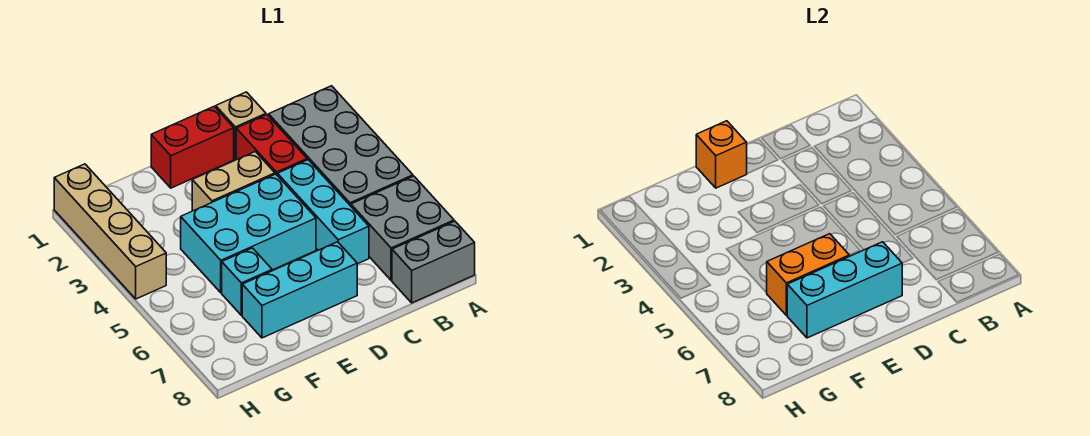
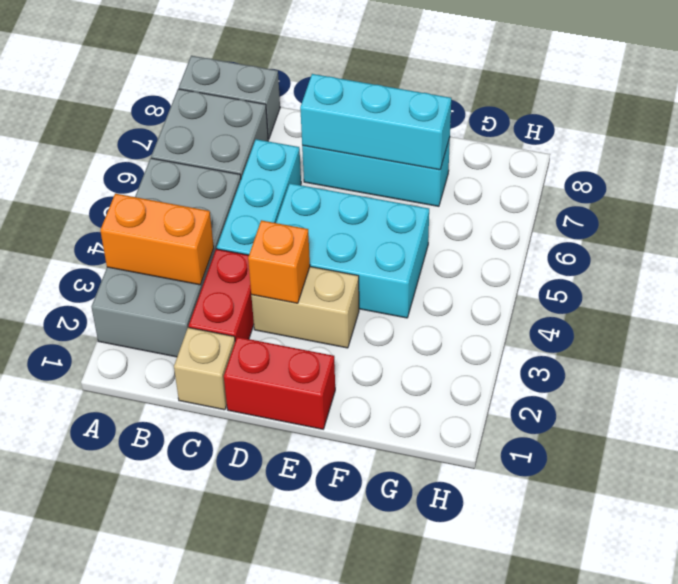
orange 1x1 brick [696,121,747,188] -> orange 1x1 brick moved to [248,220,310,303]
orange 1x2 brick [767,234,849,315] -> orange 1x2 brick moved to [100,194,214,285]
cyan 1x1 brick [222,248,272,315] -> none
tan 1x4 brick [54,164,166,299] -> none

